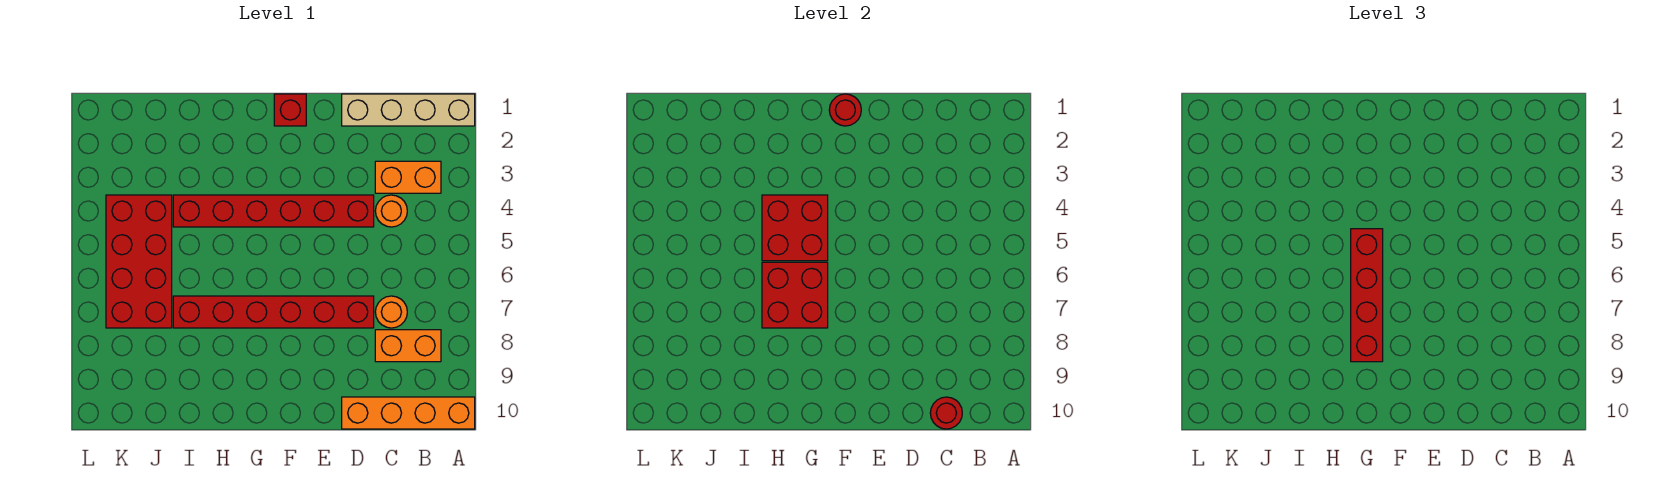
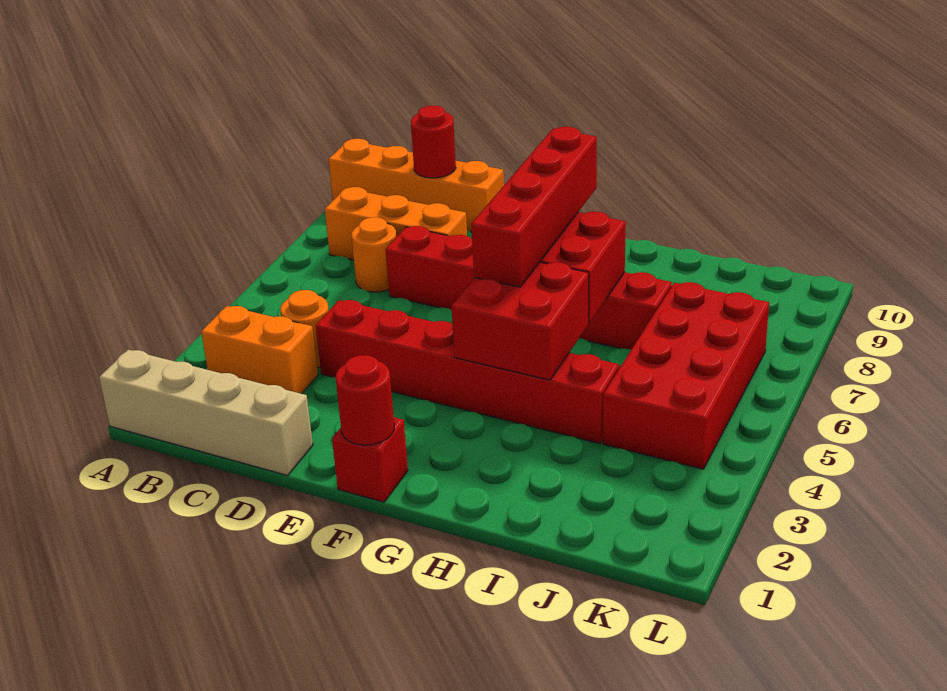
orange 1x2 brick [375,330,441,362] -> orange 1x3 brick [325,187,467,260]

